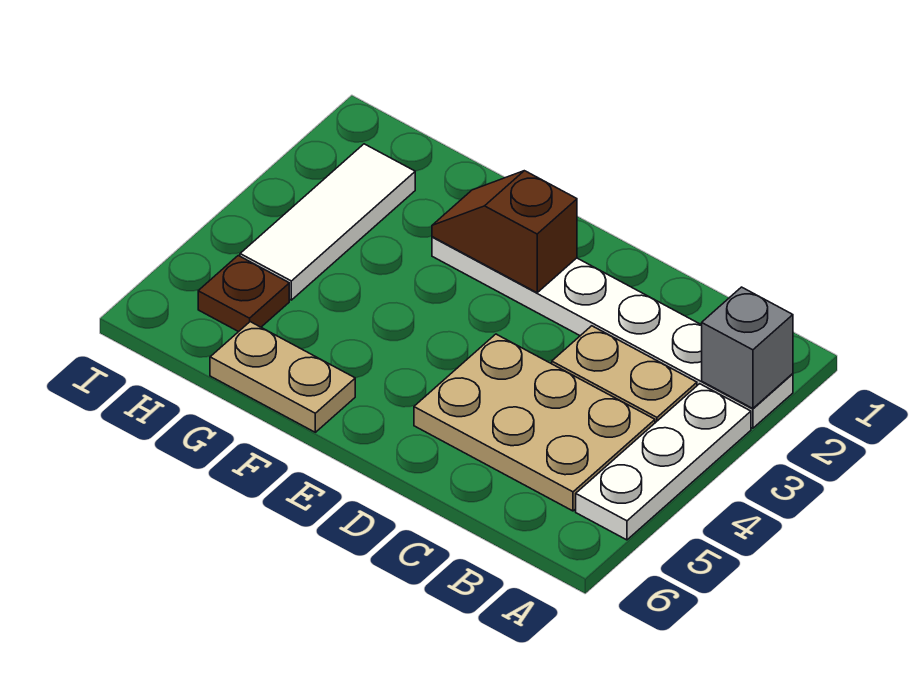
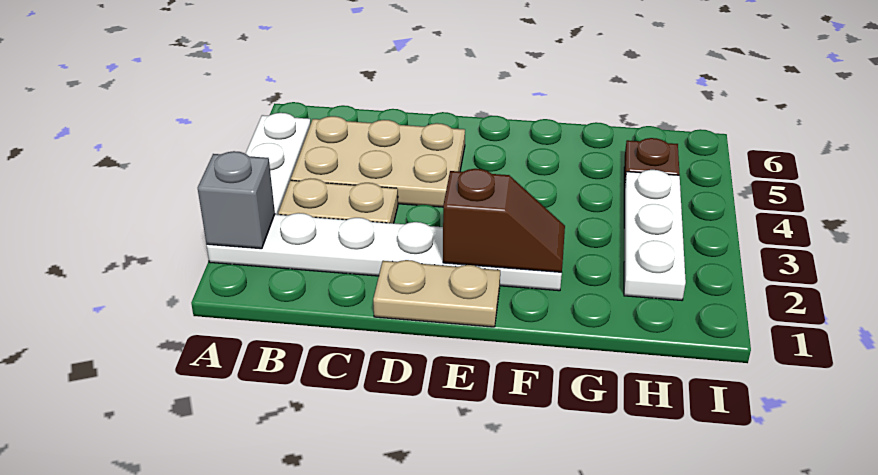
tan 1x2 plate [210,322,355,432] -> tan 1x2 plate moved to [373,260,500,327]
white 1x3 tile [240,144,415,300] -> white 1x3 plate [624,170,686,300]

